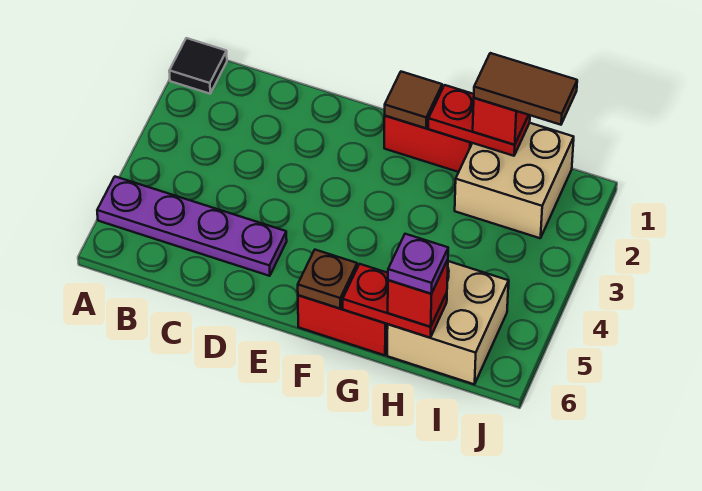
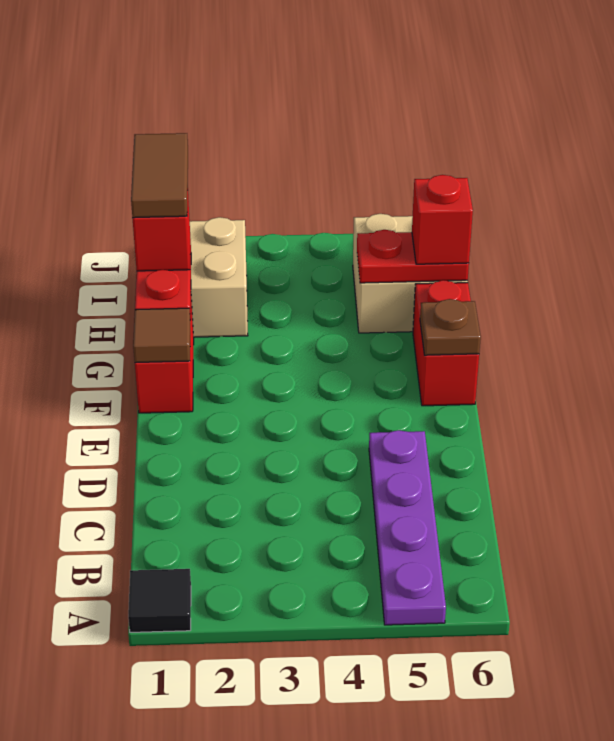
red 1x2 plate [343,264,447,338] -> red 1x2 plate turned to [357,230,469,283]
purple 1x1 plate [388,234,448,294] -> none

